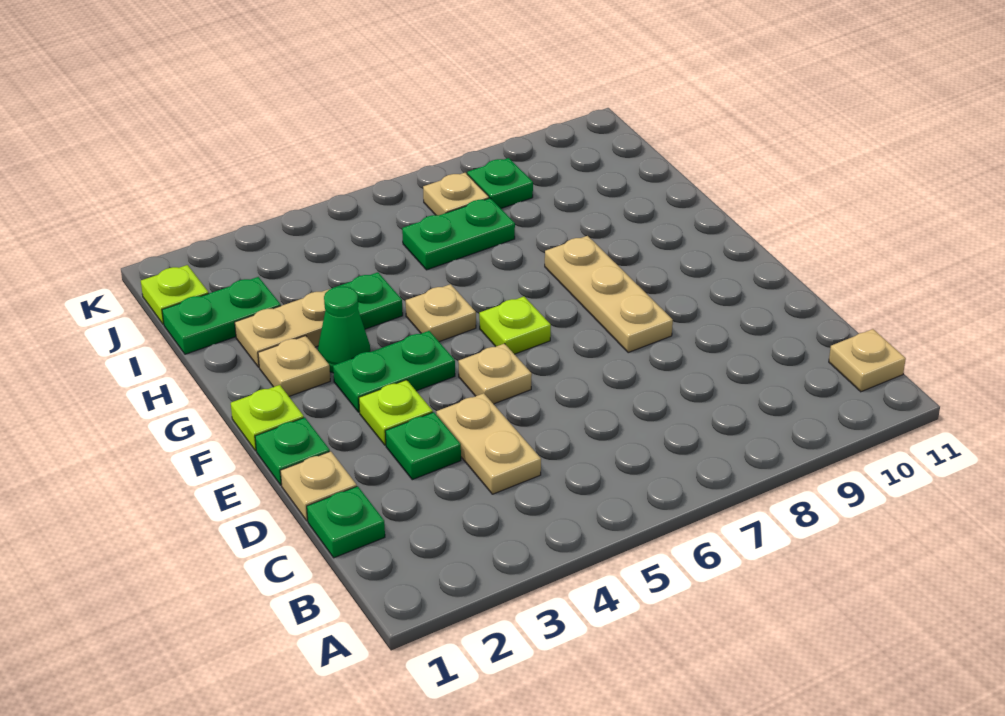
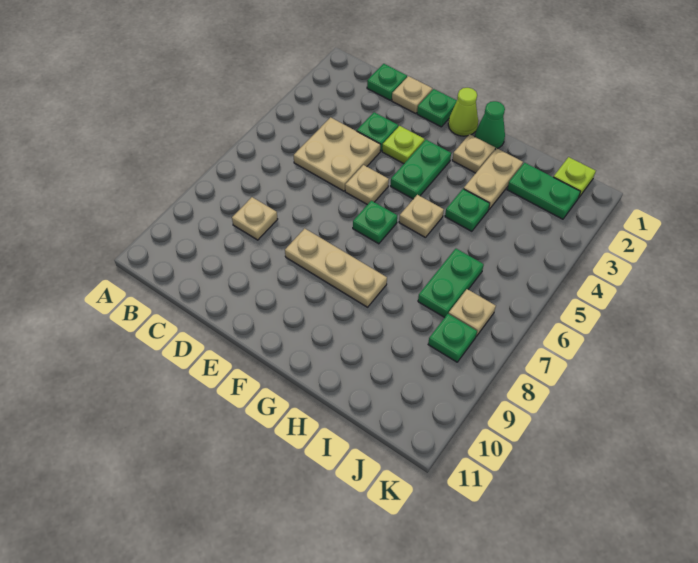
tan 1x1 plate [829,329,906,392] -> tan 1x1 plate moved to [232,197,278,240]
tan 1x2 plate [436,393,541,494] -> tan 2x2 plate [294,117,380,191]
lime 1x1 plate [231,385,304,451] -> lime 1x1 cone [448,88,478,136]
lime 1x1 plate [479,297,551,354] -> green 1x1 plate [353,201,397,244]
green 1x1 cone [318,287,370,373] -> green 1x1 cone moved to [475,101,505,149]
green 1x2 plate [162,277,281,354] -> green 1x2 plate turned to [507,163,580,219]

